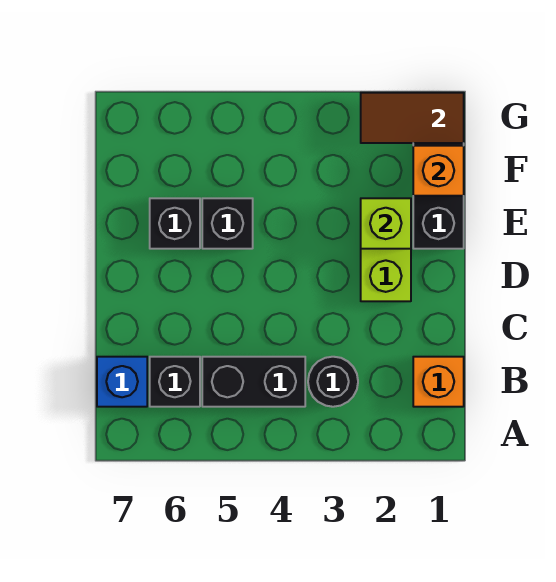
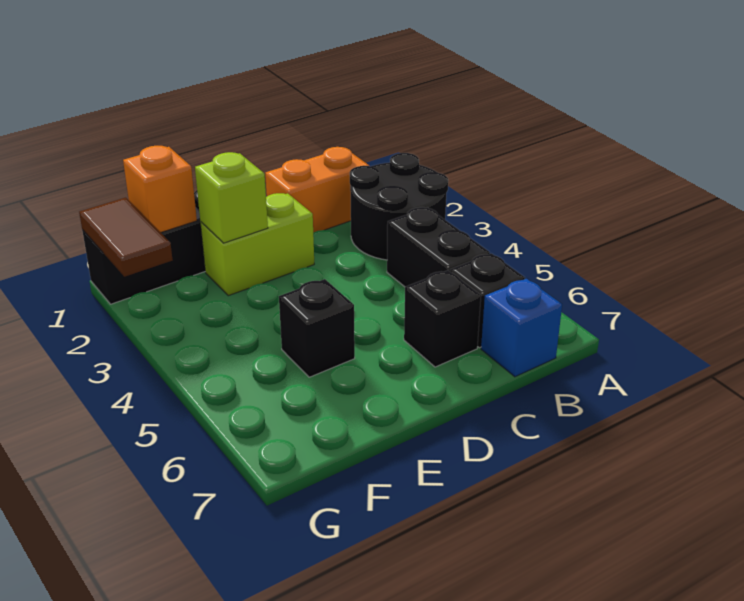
orange 1x1 brick [413,357,464,407] -> orange 1x2 brick [265,147,369,233]
black 1x1 round brick [308,357,358,407] -> black 2x2 round brick [350,153,448,260]
black 1x1 brick [150,198,200,249] -> black 1x1 brick moved to [404,270,481,367]

